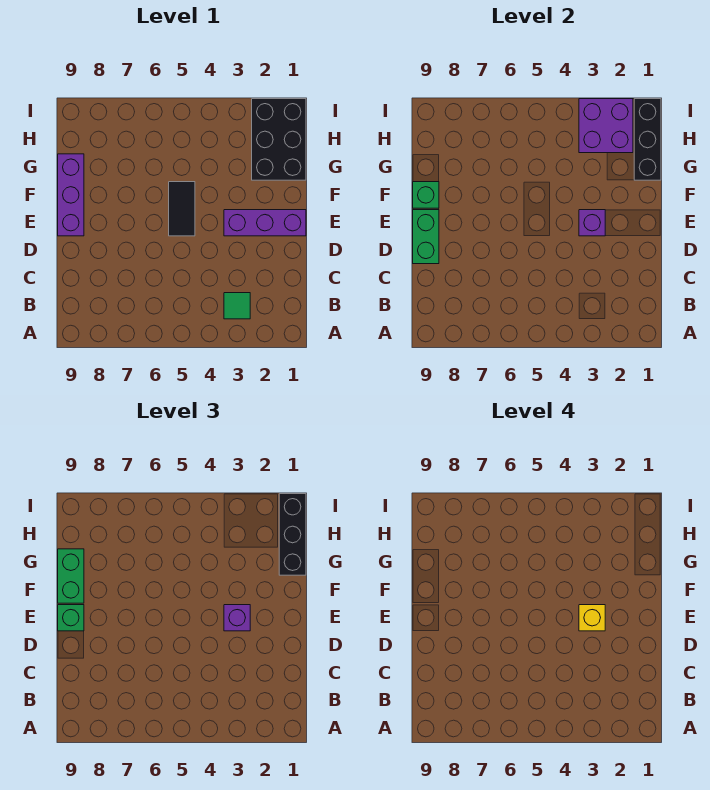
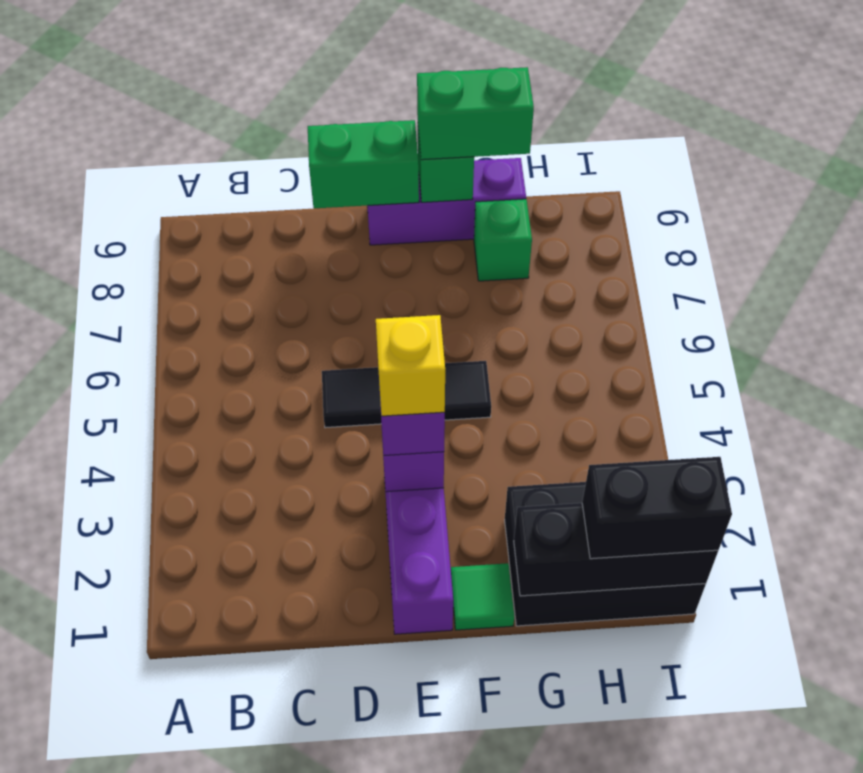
green 1x1 tile [224,293,250,319] -> green 1x1 tile moved to [451,563,514,630]
black 1x2 tile [169,182,195,236] -> black 1x3 tile [322,361,491,428]
green 1x1 brick [58,605,84,631] -> green 1x1 brick moved to [474,199,532,281]
black 1x3 brick [279,494,306,575] -> black 1x2 brick [582,457,732,559]
purple 2x2 brick [579,99,633,153] -> none

